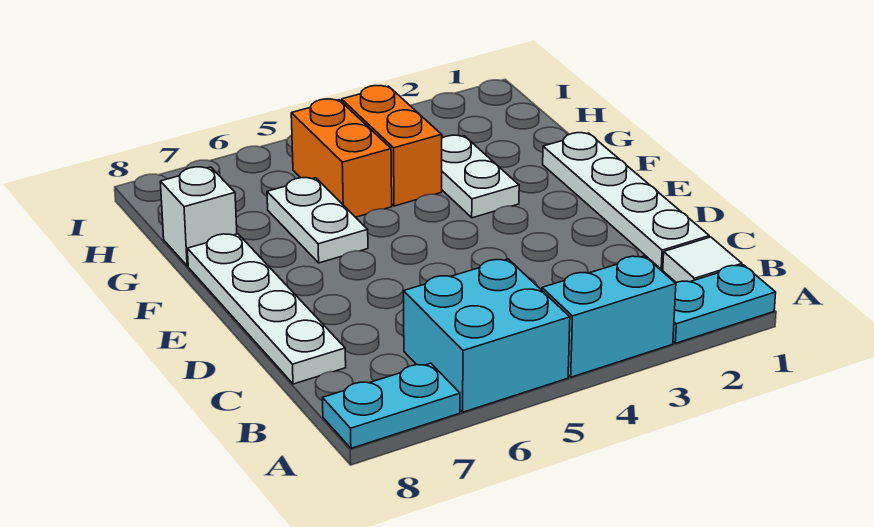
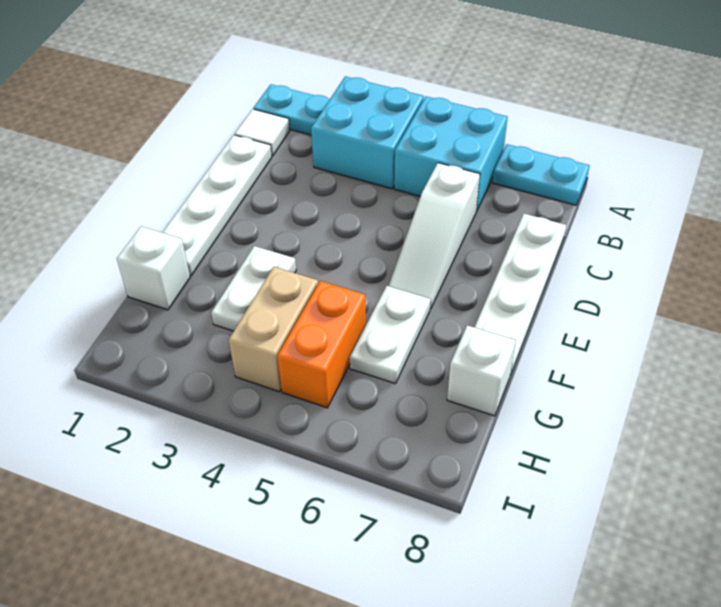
cyan 1x2 brick [542,256,676,377] -> cyan 2x2 brick [311,76,424,189]
none -> white 1x3 slope [389,163,480,309]
none -> white 1x1 brick [117,226,190,310]
orange 1x2 brick [342,86,442,206] -> tan 1x2 brick [229,267,318,392]

